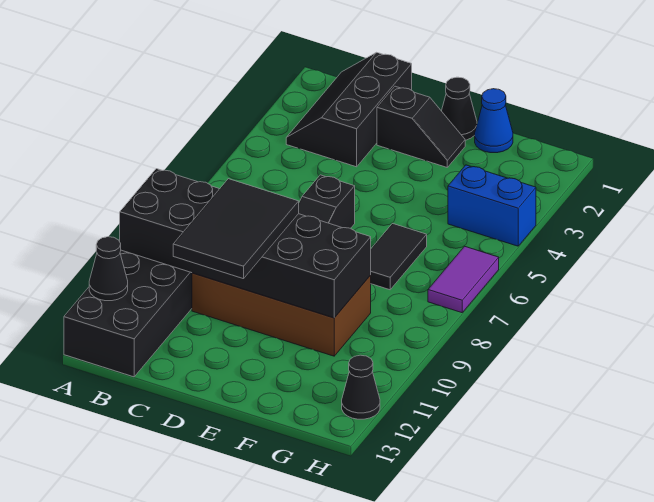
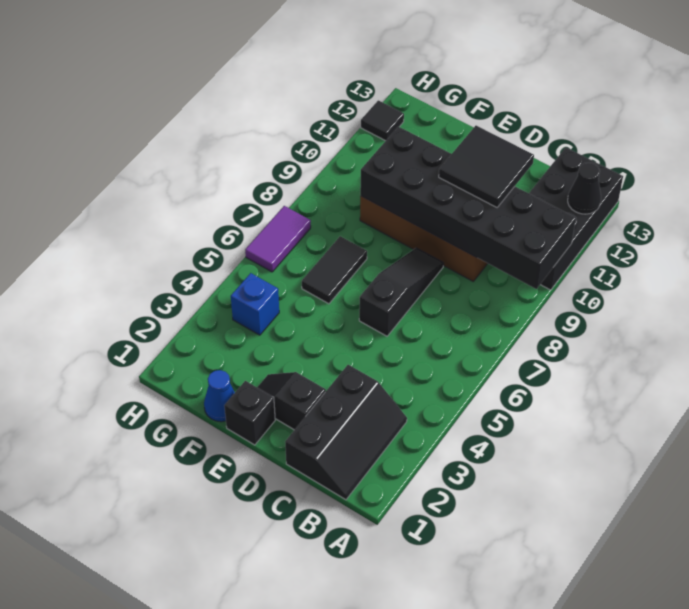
black 2x3 tile [173,179,299,279] -> black 2x2 tile [439,126,534,207]
black 1x1 cone [442,77,477,140] -> black 1x1 brick [224,381,275,445]
blue 1x2 brick [448,165,536,246] -> blue 1x1 brick [231,273,279,335]
black 1x1 cone [342,355,380,419] -> black 1x1 tile [361,100,404,141]

